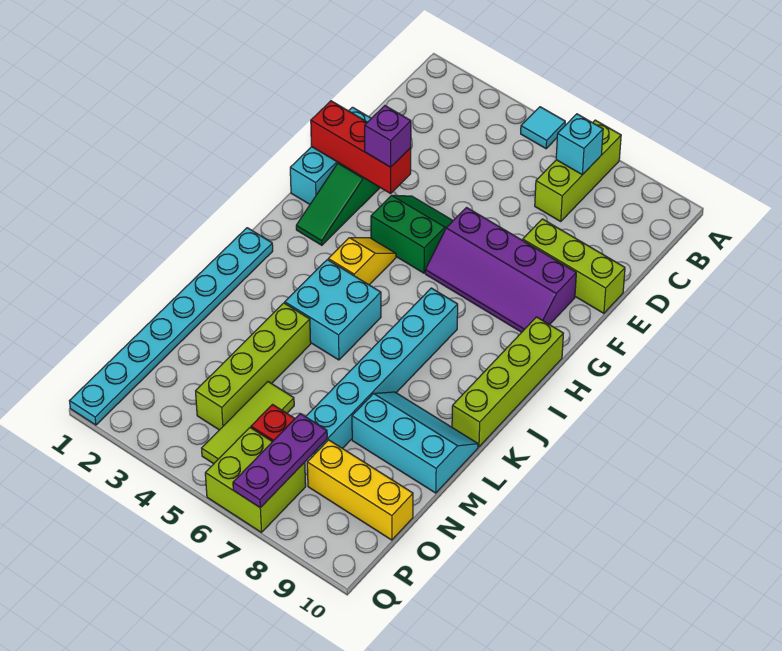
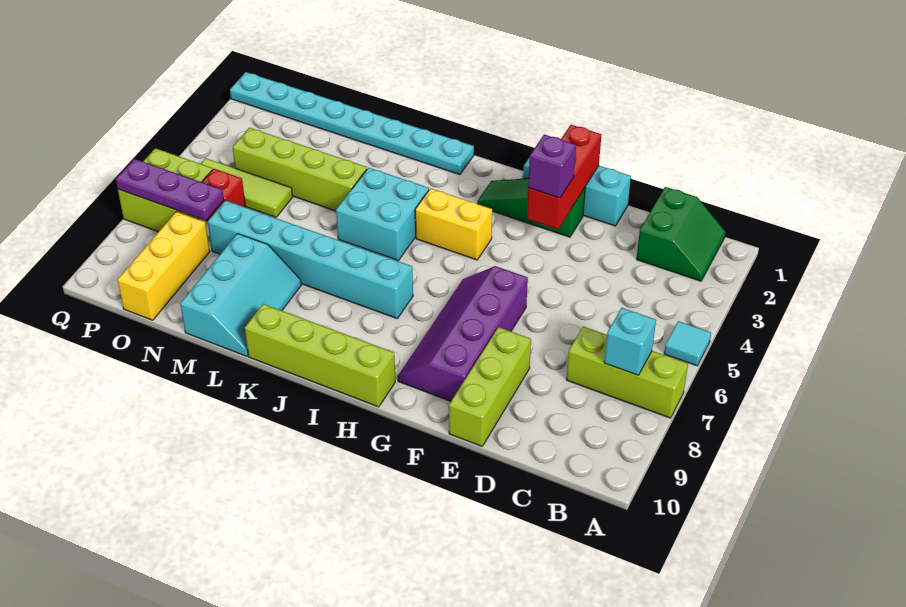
green 2x2 slope [371,195,453,273] -> green 2x2 slope moved to [637,187,726,281]
yellow 1x2 slope [328,238,396,285] -> yellow 1x2 brick [415,188,492,260]

